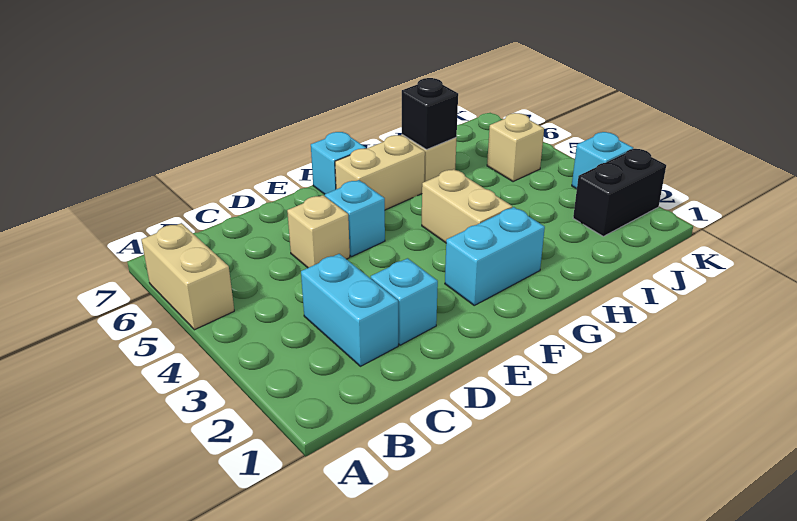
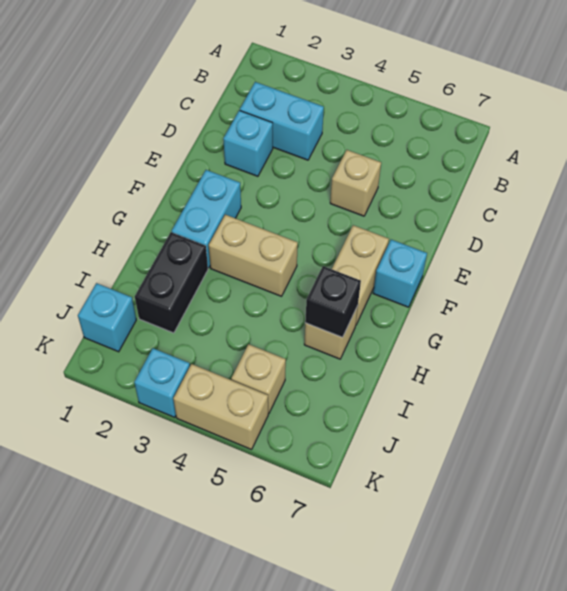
tan 1x2 brick [141,223,234,330] -> tan 1x2 brick moved to [173,364,268,449]
cyan 1x1 brick [325,180,385,257] -> cyan 1x1 brick moved to [78,283,136,352]
black 1x2 brick [573,149,666,236] -> black 1x2 brick moved to [135,232,208,333]

